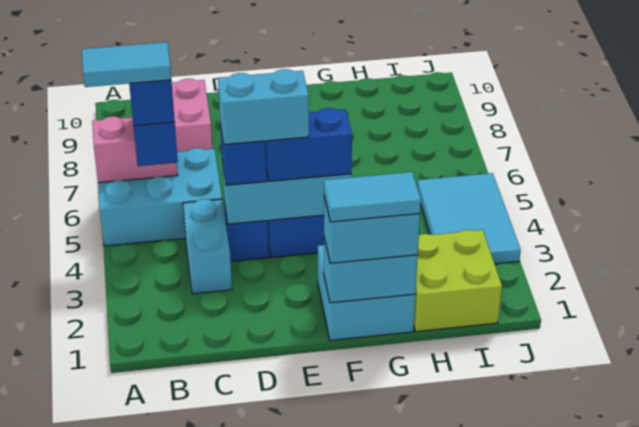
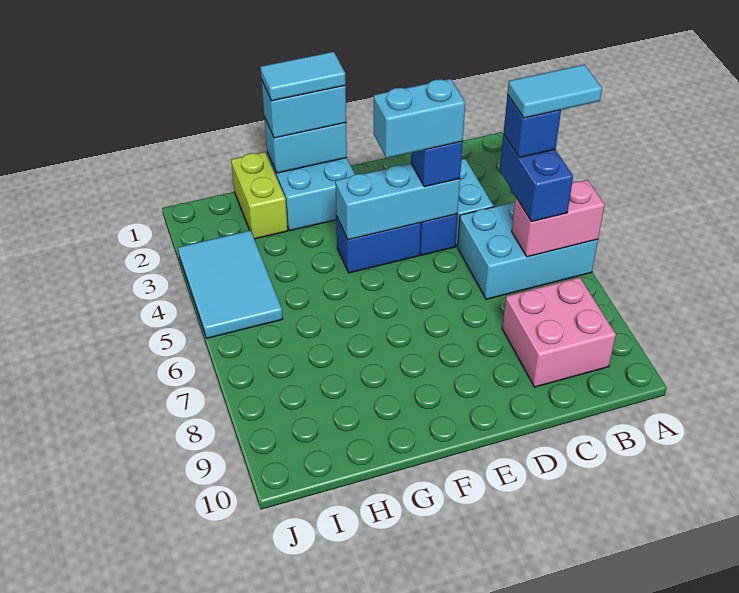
blue 1x2 brick [266,108,352,181] -> none
lime 2x2 brick [414,230,502,332] -> lime 1x2 brick [231,152,288,239]

